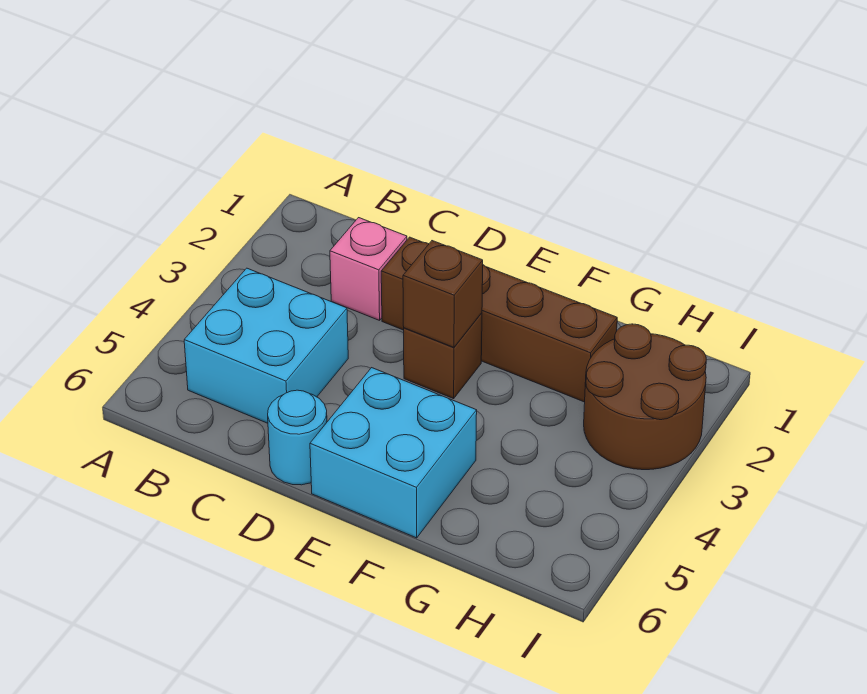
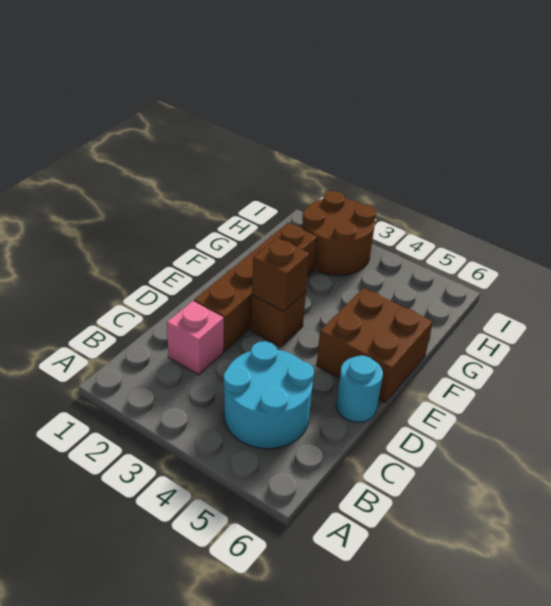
cyan 2x2 brick [184,268,348,423] -> cyan 2x2 round brick [223,341,314,449]
cyan 2x2 brick [310,368,477,538] -> brown 2x2 brick [316,288,433,402]

